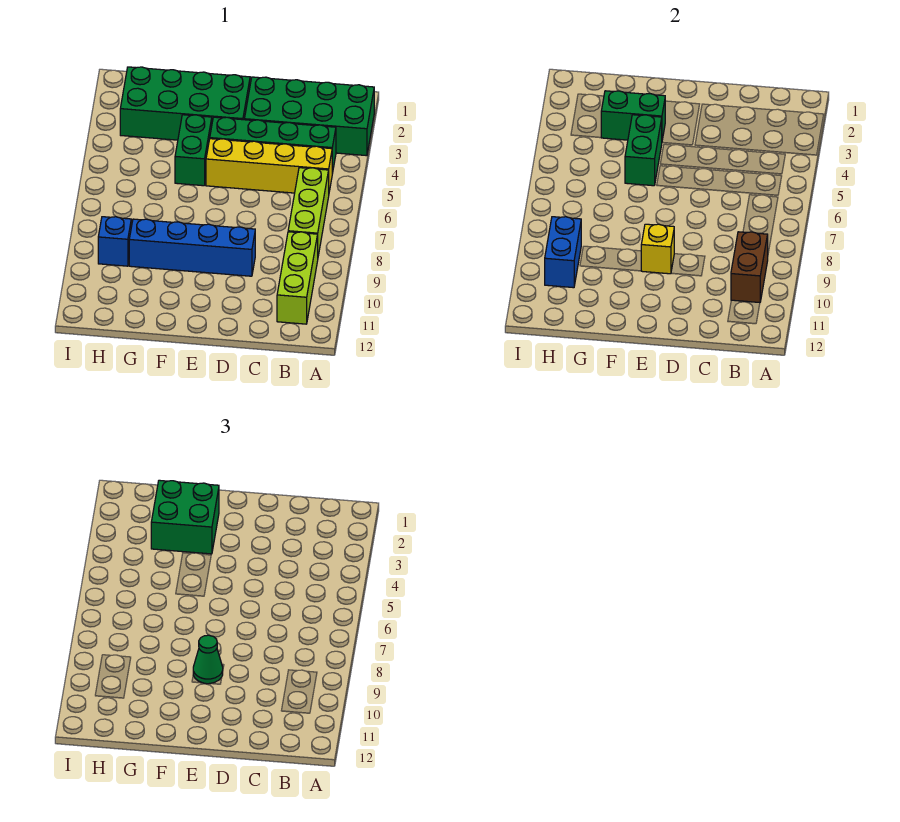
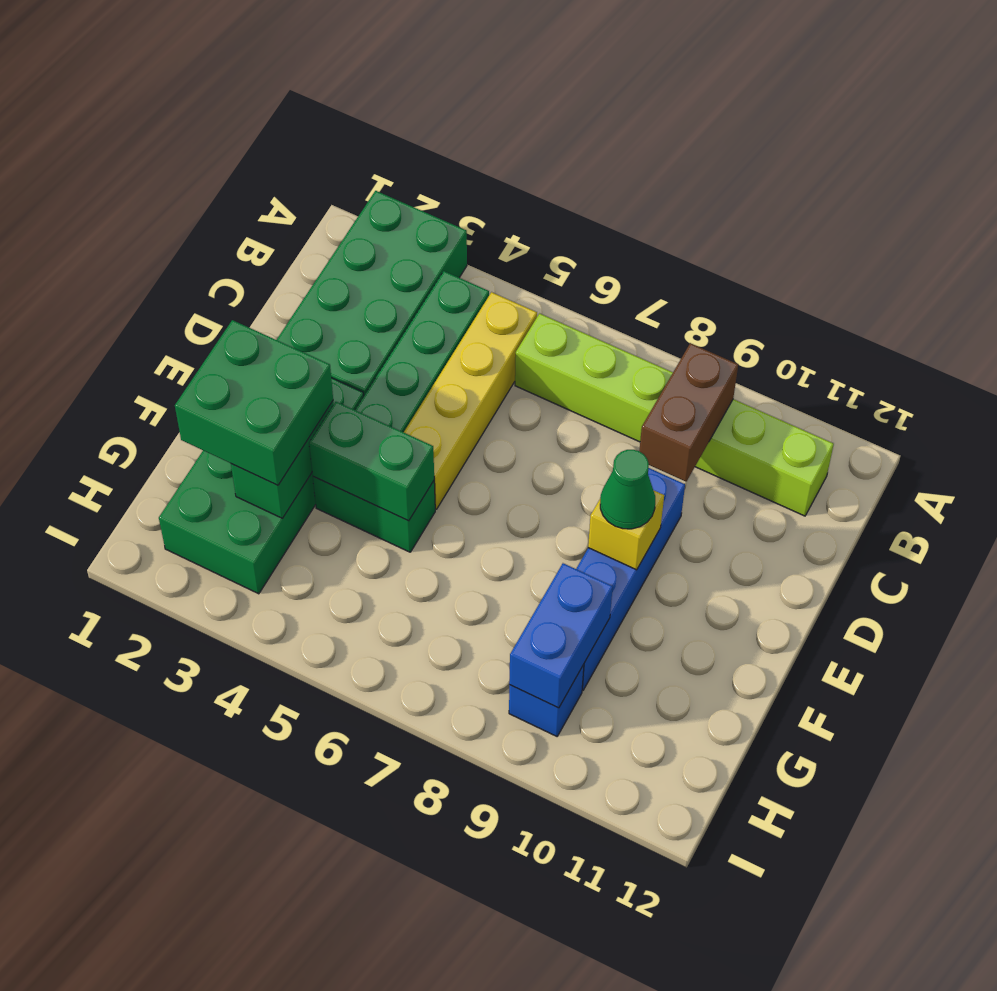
brown 1x2 brick [731,232,768,303] -> brown 1x2 brick turned to [639,343,738,481]
blue 1x2 brick [545,217,581,288] -> blue 1x2 brick turned to [509,563,613,708]

